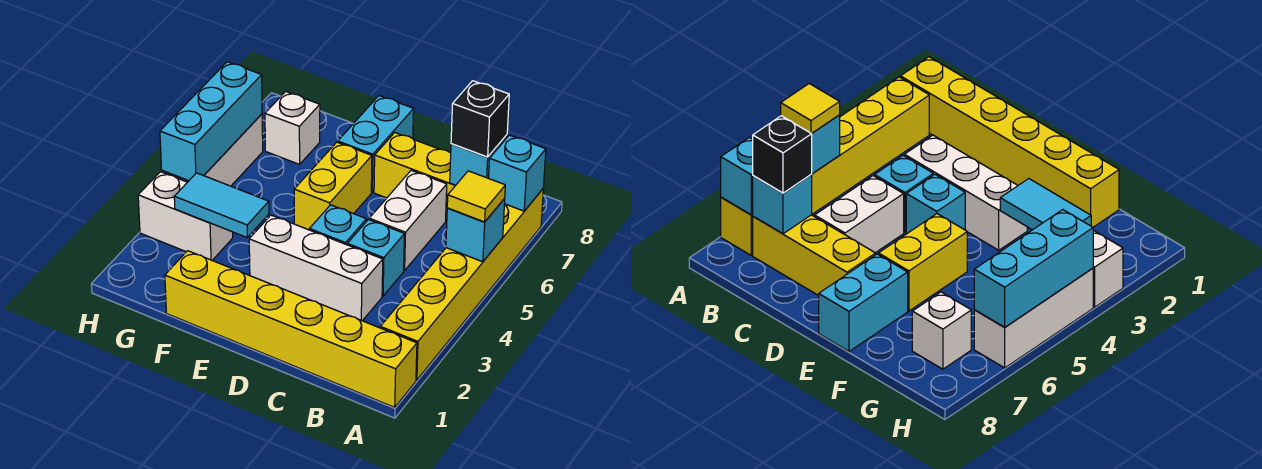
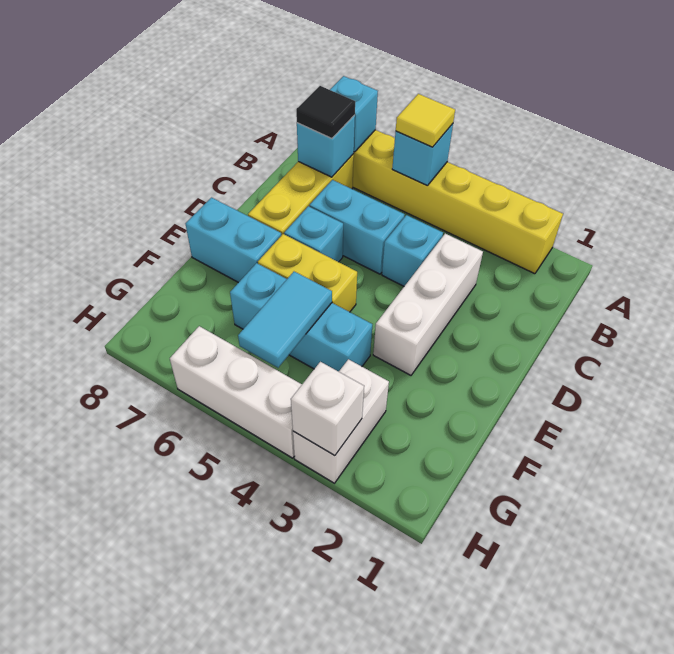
yellow 1x6 brick [165,251,417,407] -> none
black 1x1 brick [451,81,509,157] -> black 1x1 tile [296,86,355,138]
white 1x2 brick [369,170,447,271] -> cyan 1x2 brick [310,180,405,274]
cyan 1x1 brick [309,205,366,245] -> cyan 1x1 brick moved to [284,206,343,262]
cyan 1x2 tile [174,173,269,237] -> cyan 1x2 tile moved to [238,272,332,368]
white 1x1 brick [265,92,320,164] -> white 1x1 brick moved to [291,362,364,456]
cyan 1x3 brick [160,62,262,181] -> cyan 1x3 brick moved to [230,263,372,372]

